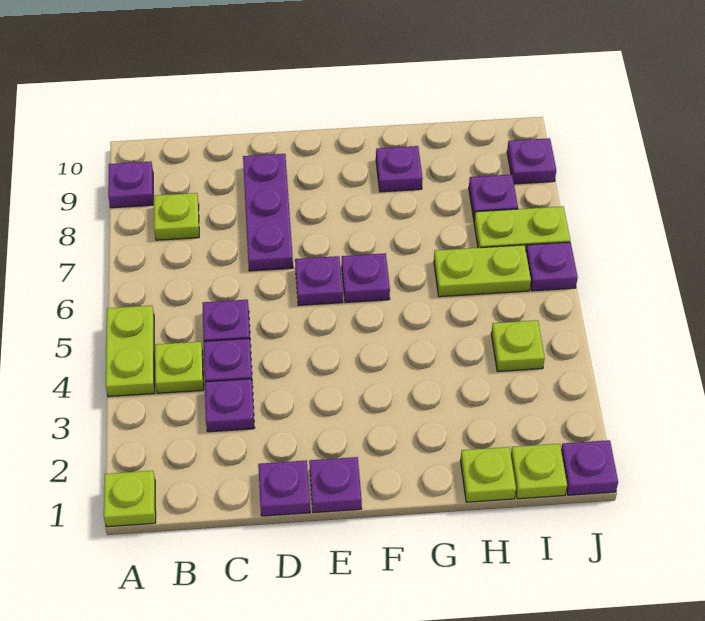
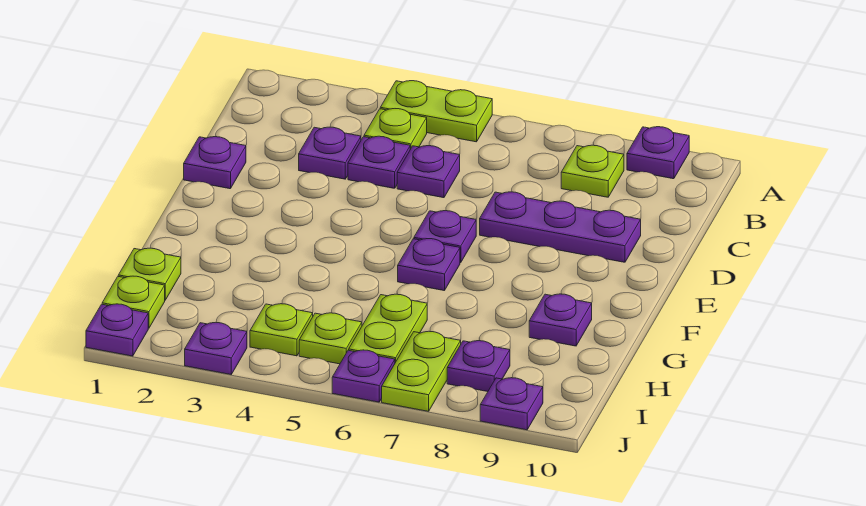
lime 1x1 plate [104,471,156,527] -> lime 1x1 plate moved to [299,313,362,364]
purple 1x1 plate [309,457,362,513] -> purple 1x1 plate moved to [185,322,247,374]

